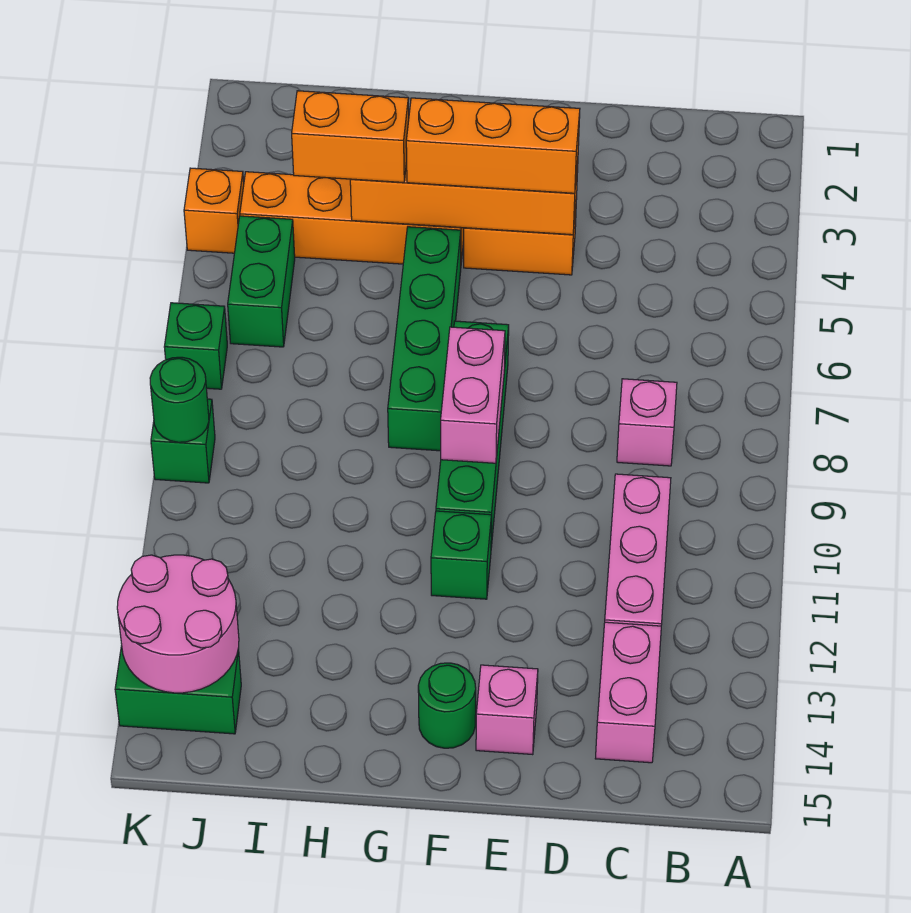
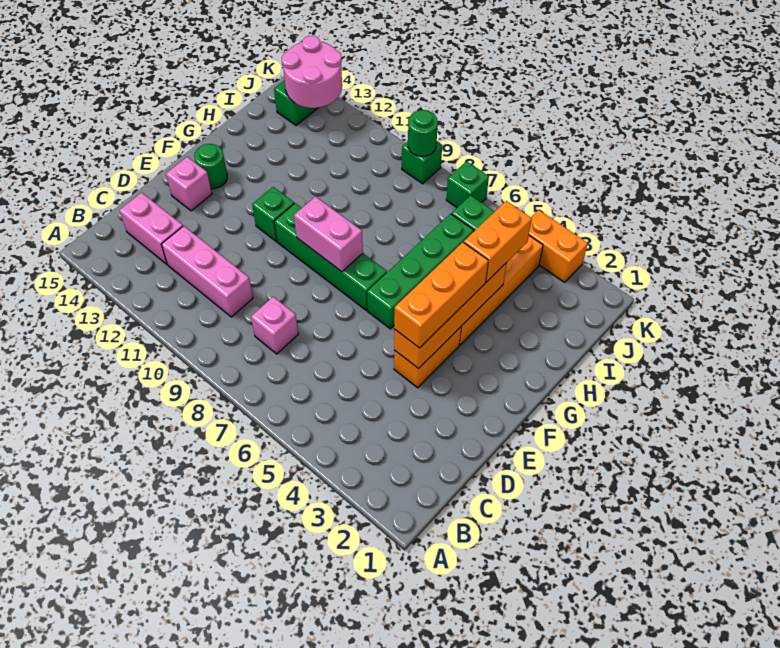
green 1x4 brick [388,227,461,451] -> green 1x4 brick turned to [367,214,474,329]
orange 1x1 brick [184,168,244,253] -> orange 1x2 brick [529,210,588,282]

